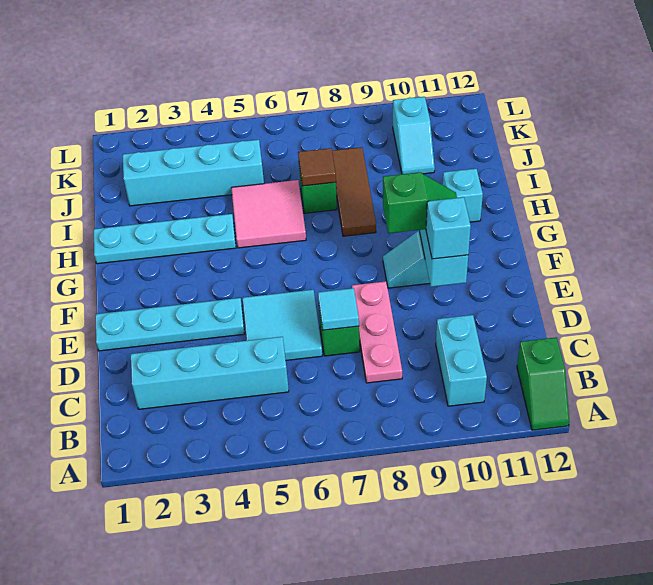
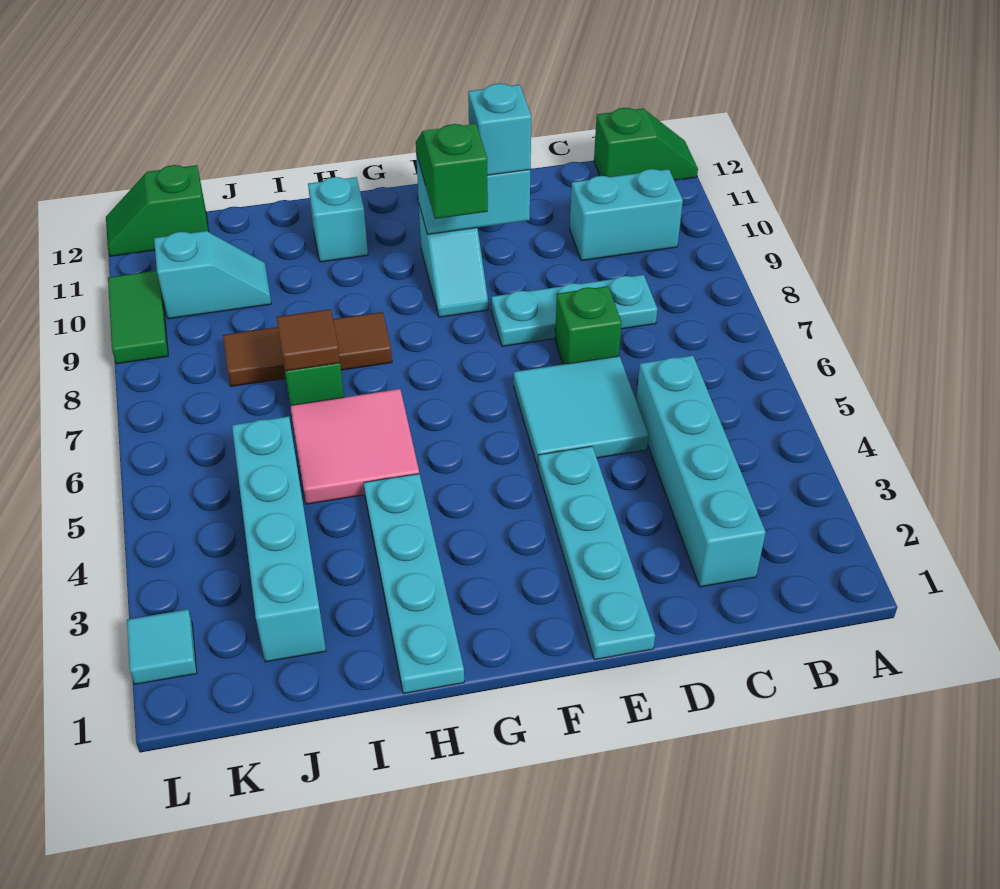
pink 1x3 plate [352,281,402,383] -> cyan 1x3 plate [491,275,657,346]
cyan 1x1 tile [318,288,359,330] -> cyan 1x1 tile moved to [127,609,197,684]
none -> green 1x2 slope [106,165,209,256]
none -> green 1x2 tile [108,271,168,364]

